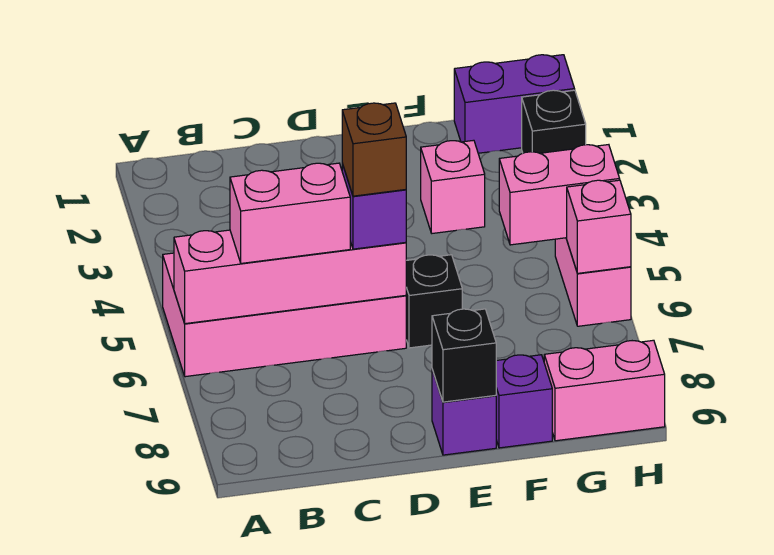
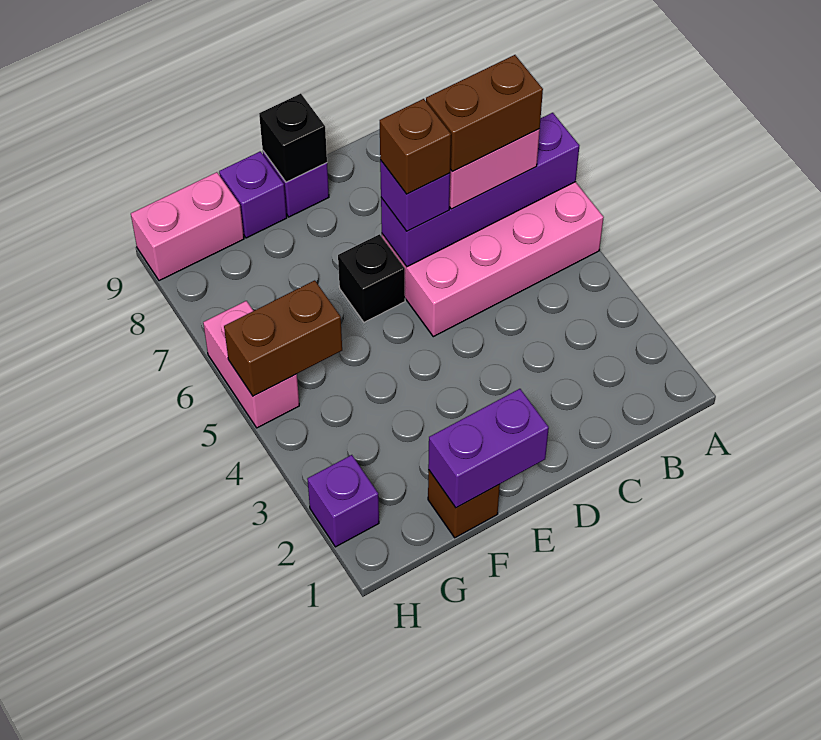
pink 1x4 brick [174,230,406,324] -> purple 1x4 brick [381,113,579,267]
none -> brown 1x2 brick [426,55,543,171]
none -> brown 1x1 brick [428,470,500,538]
pink 1x1 brick [421,140,485,233] -> none
purple 1x2 brick [454,55,575,153] -> purple 1x2 brick moved to [428,389,549,508]
pink 1x2 brick [499,145,620,245] -> brown 1x2 brick [224,280,342,396]
black 1x1 brick [522,90,586,153] -> purple 1x1 brick [307,455,379,547]
pink 1x1 brick [567,180,631,273] -> none

